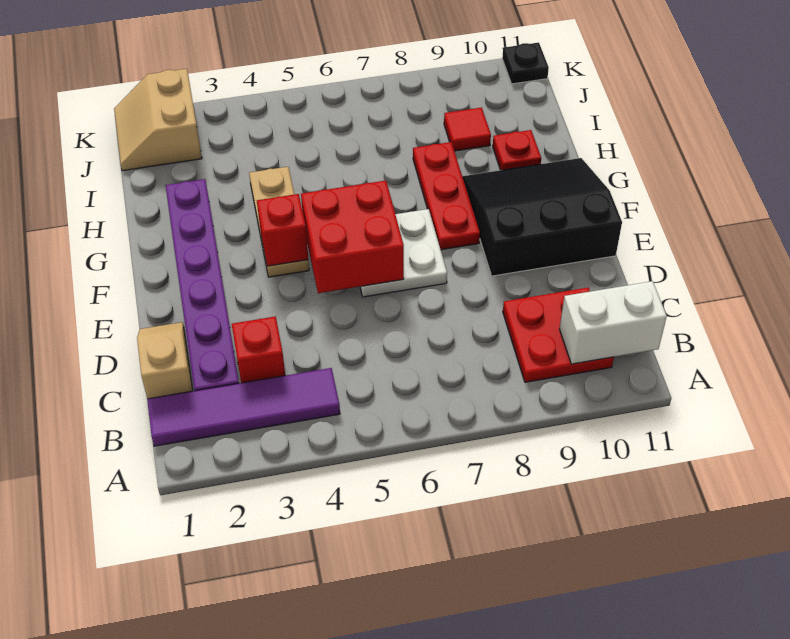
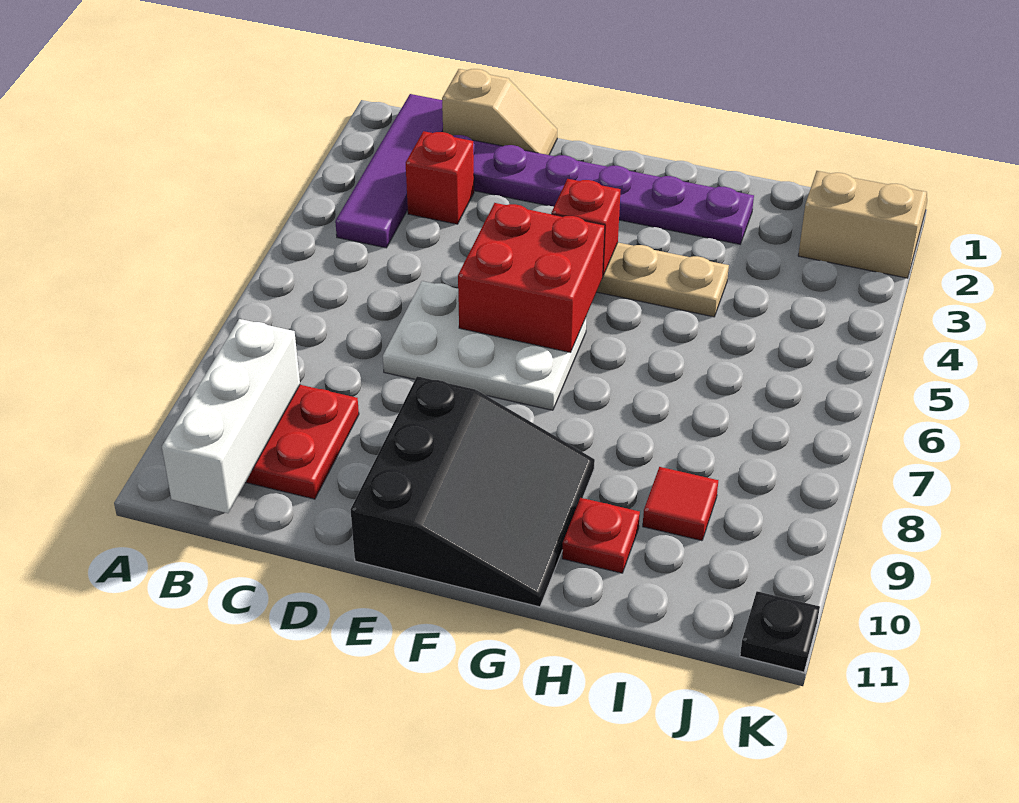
white 1x2 brick [560,281,667,364] -> white 1x3 brick [162,319,300,513]
white 2x2 plate [360,209,447,297] -> white 2x3 plate [383,281,586,410]
red 1x3 plate [413,142,480,250] -> none

